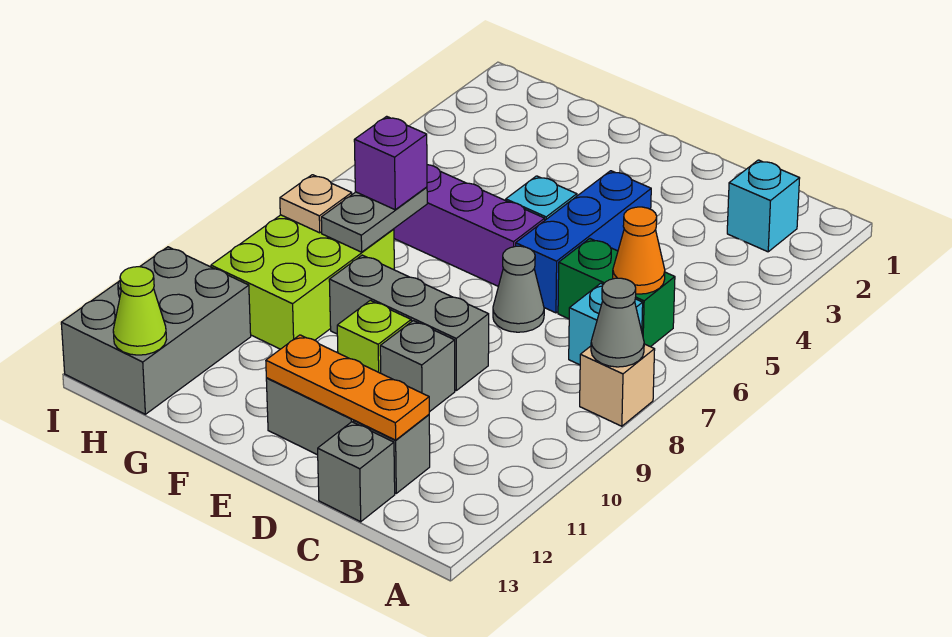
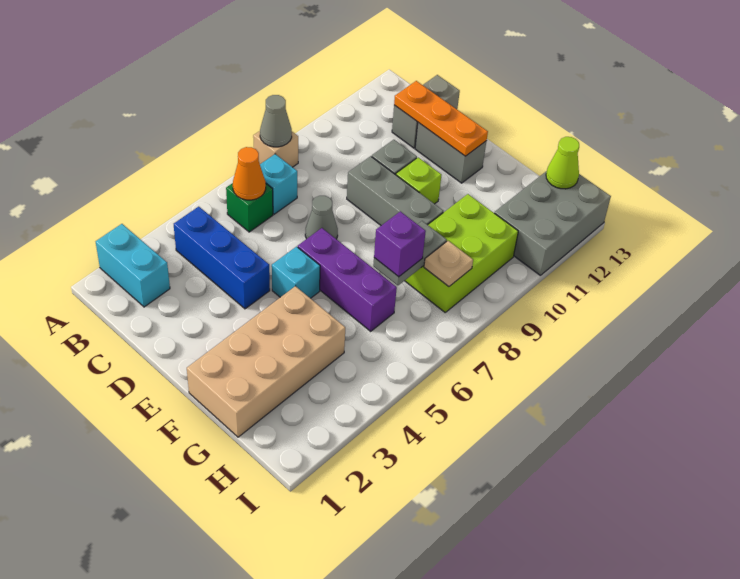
cyan 1x1 brick [727,160,800,252] -> cyan 1x2 brick [96,224,170,307]
green 1x2 brick [558,239,675,347] -> green 1x1 brick [226,183,273,232]
blue 1x3 brick [516,171,651,313] -> blue 1x3 brick turned to [174,207,270,309]
none -> tan 2x4 brick [187,286,345,437]

